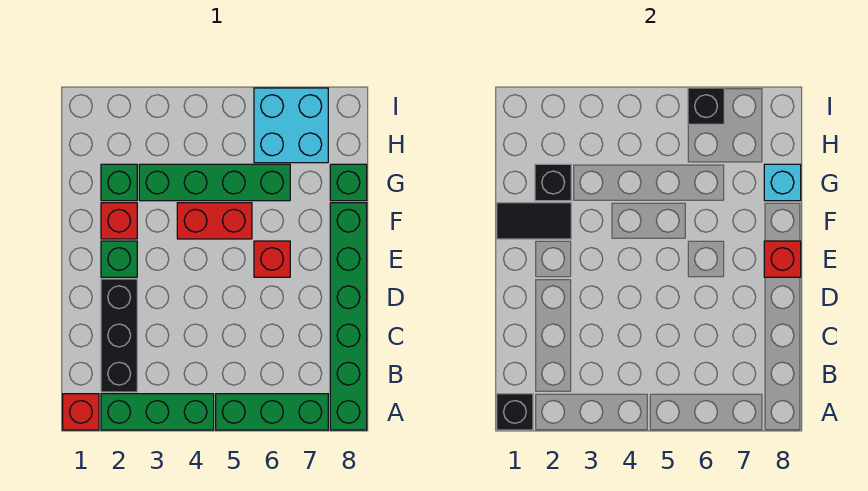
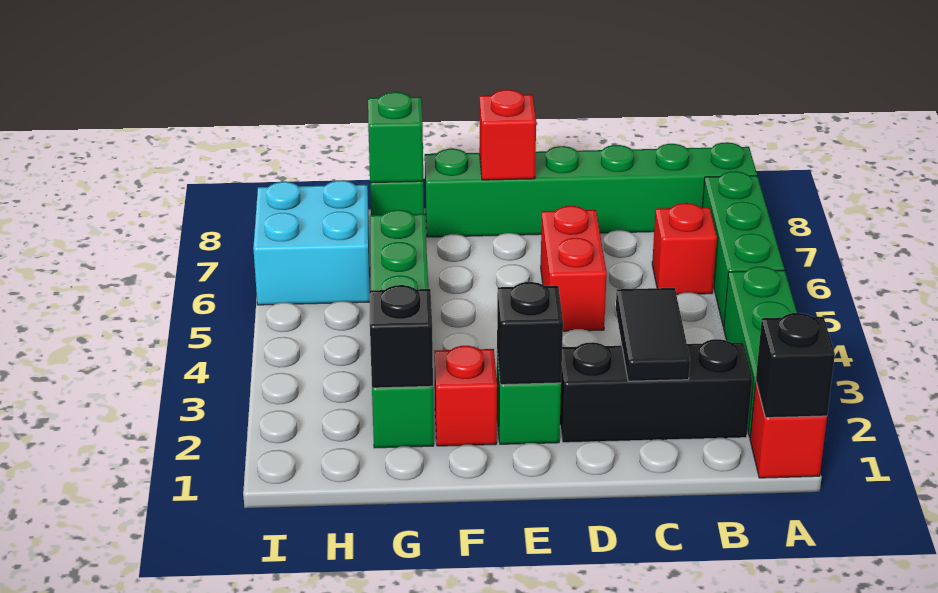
red 1x1 brick [254,241,290,277] -> red 1x1 brick moved to [652,203,717,295]
black 1x2 tile [497,203,571,239] -> black 1x2 tile moved to [616,288,690,381]
red 1x2 brick [177,203,252,239] -> red 1x2 brick moved to [541,206,607,331]
cyan 1x1 brick [764,164,801,201] -> green 1x1 brick [368,92,423,183]
black 1x1 brick [688,88,724,124] -> black 1x1 brick moved to [497,282,563,385]

